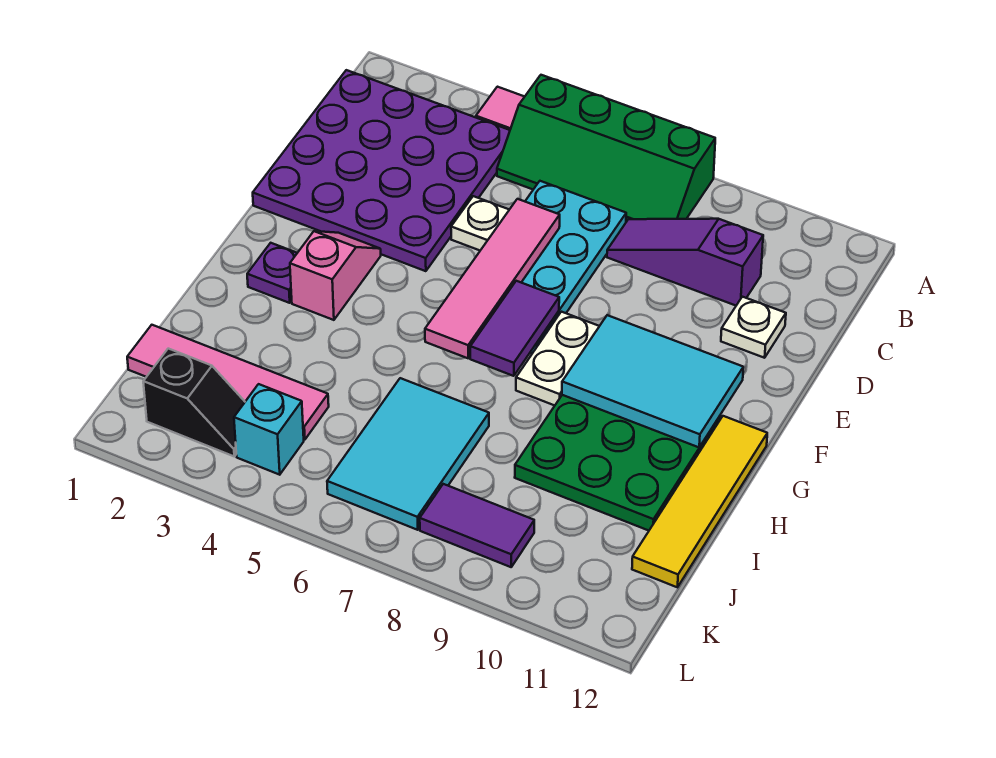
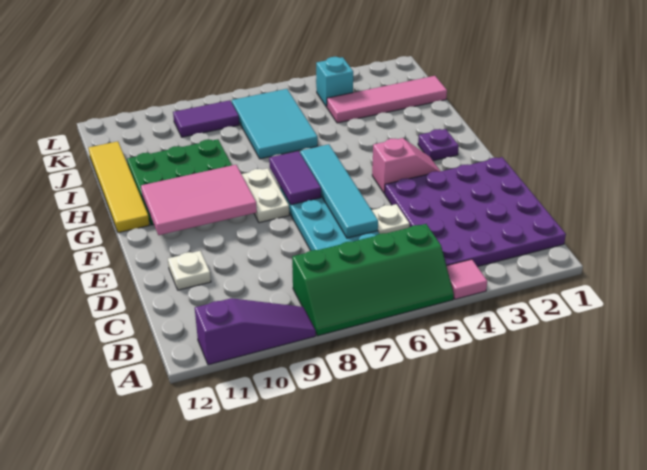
green 2x4 slope [497,75,715,222] -> green 2x4 slope turned to [292,224,454,336]
purple 1x3 slope [607,219,763,306] -> purple 1x3 slope moved to [195,298,316,365]
pink 1x4 tile [425,199,560,358] -> cyan 1x4 tile [300,144,378,238]
pink 1x2 slope [290,231,381,320] -> pink 1x2 slope turned to [372,138,440,193]
cyan 2x3 tile [562,315,743,447] -> pink 2x3 tile [141,165,257,235]
black 1x2 slope [143,349,245,456] -> none

